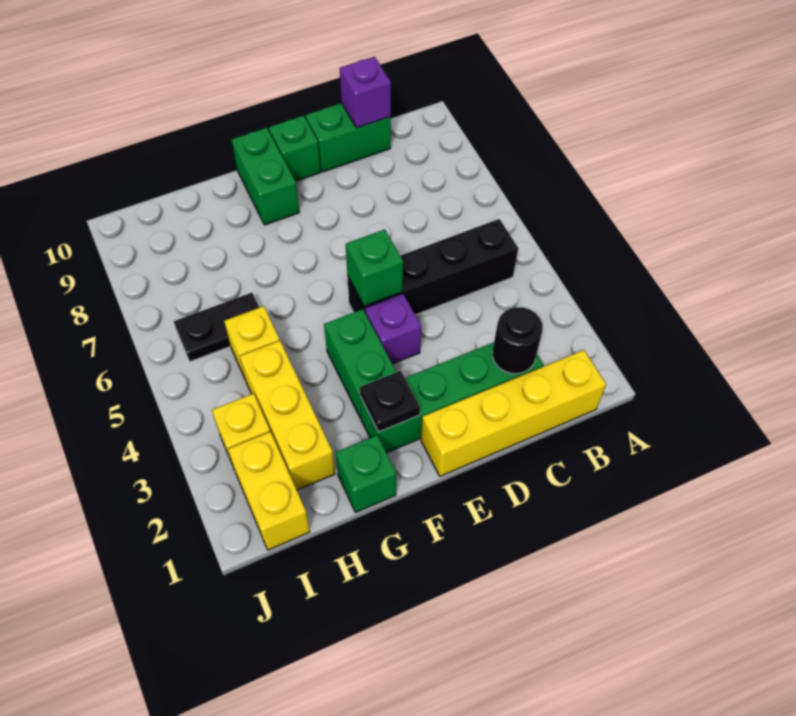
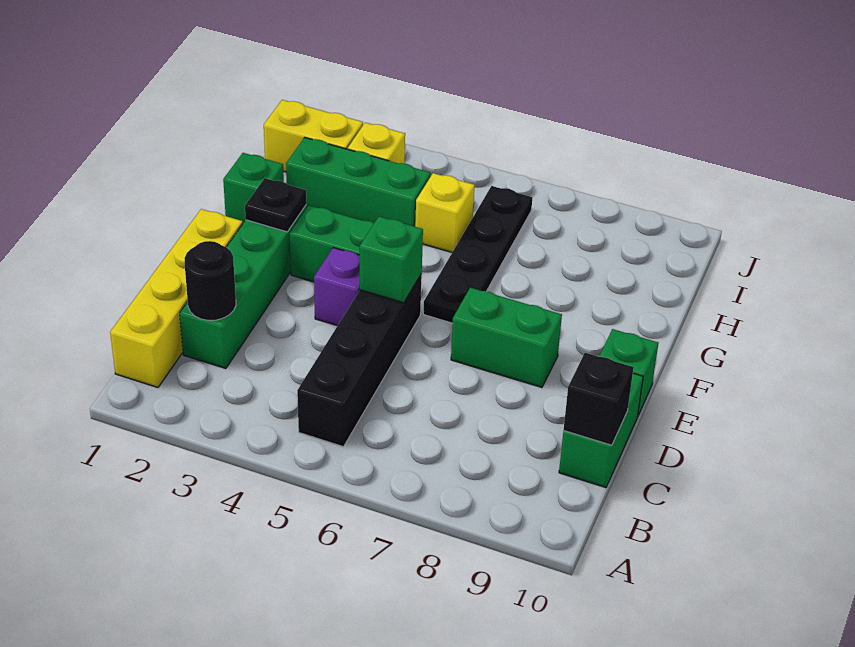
purple 1x1 brick [340,57,391,128] -> black 1x1 brick [563,353,634,445]
green 1x2 brick [231,128,299,225] -> green 1x2 brick moved to [451,288,562,387]
yellow 1x3 brick [240,341,335,490] -> green 1x3 brick [286,138,431,227]
black 1x2 plate [174,293,259,362] -> black 1x4 plate [423,186,532,323]

